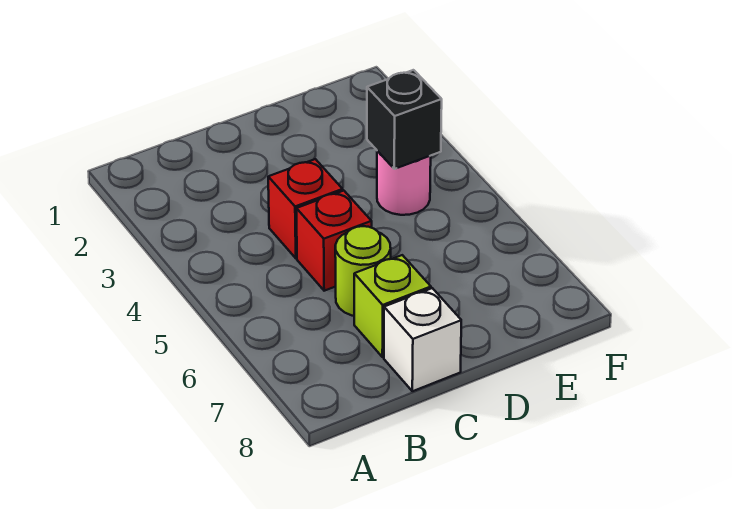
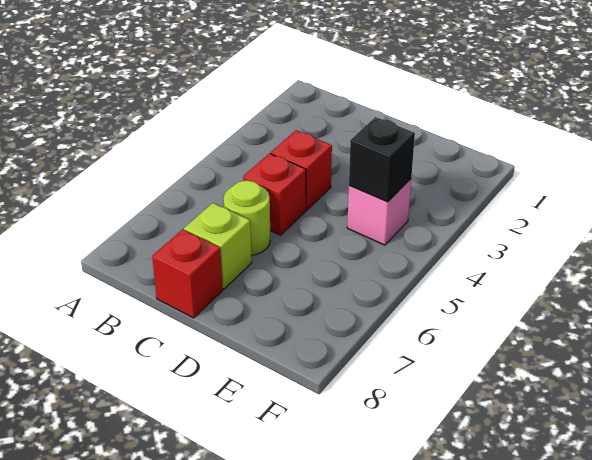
white 1x1 brick [384,288,461,391] -> red 1x1 brick [152,230,223,318]
pink 1x1 round brick [377,151,431,215] -> pink 1x1 brick [347,179,411,245]

